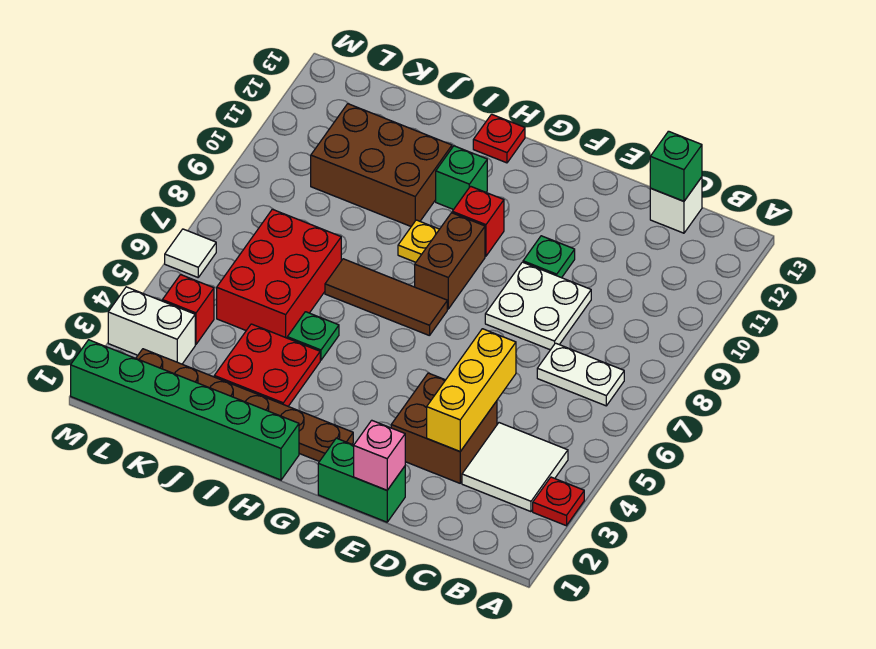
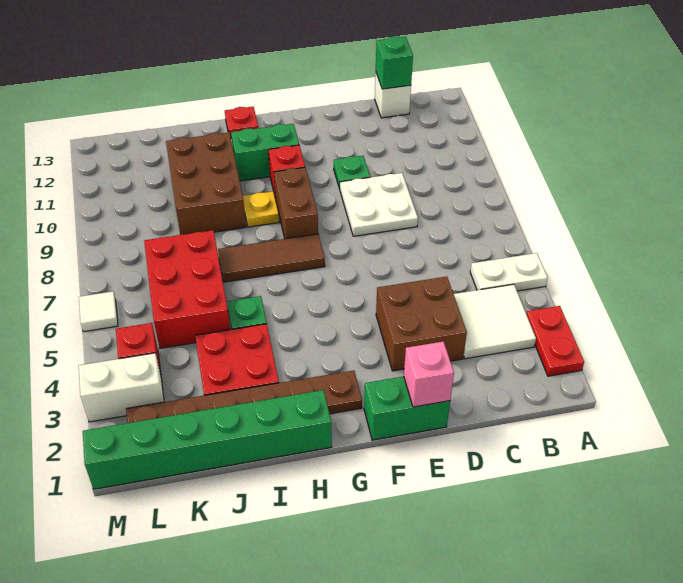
red 1x1 plate [533,477,584,526] -> red 1x2 plate [526,306,584,376]
white 1x2 plate [537,343,624,406] -> white 1x2 plate moved to [470,253,548,291]
yellow 1x3 brick [427,329,516,451] -> none
green 1x1 brick [436,146,487,210] -> green 1x2 brick [231,124,299,181]
brown 2x3 brick [311,104,452,226] -> brown 2x3 brick turned to [166,132,246,235]

